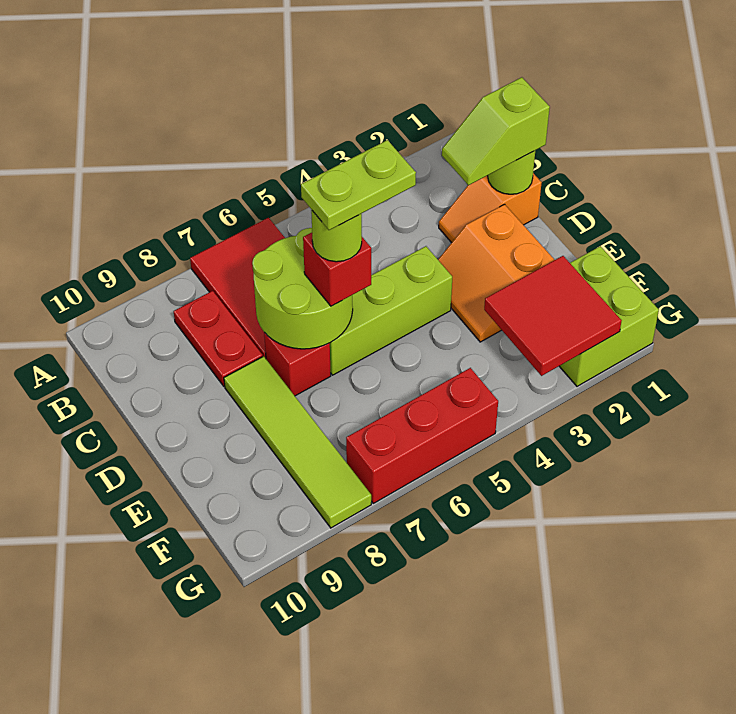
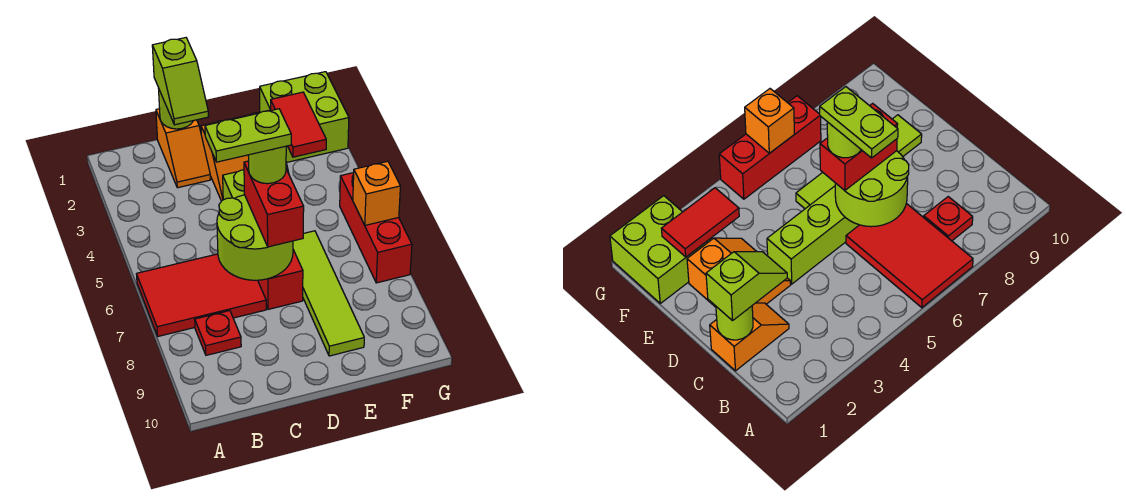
red 1x2 plate [174,291,263,386] -> red 1x1 plate [195,311,241,355]
lime 1x2 plate [301,140,416,230] -> lime 1x2 plate turned to [205,109,291,162]
red 1x1 brick [303,233,371,306] -> red 1x2 brick [244,161,304,247]
lime 1x4 tile [224,356,371,528] -> lime 1x4 tile turned to [293,231,364,356]
red 2x2 tile [484,256,622,376] -> red 1x2 tile [271,92,326,157]
none -> orange 1x1 brick [353,161,400,225]

